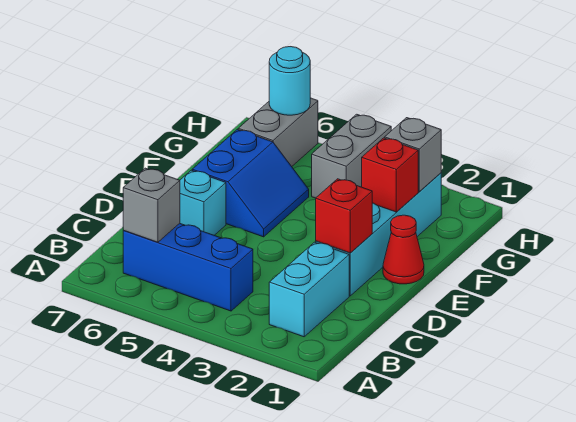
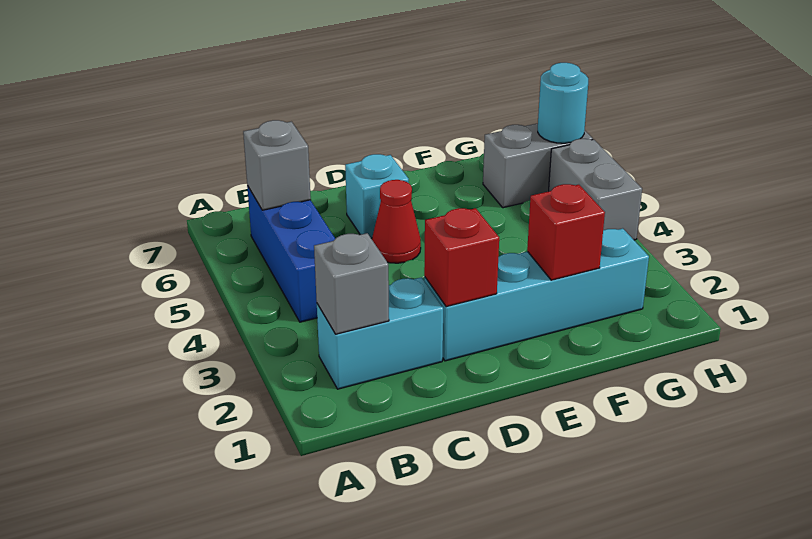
red 1x1 cone [383,215,424,284] -> red 1x1 cone moved to [372,180,421,263]
blue 2x2 slope [192,129,309,237] -> none
grey 1x1 brick [385,118,441,191] -> grey 1x1 brick moved to [314,233,389,334]
grey 1x2 brick [312,114,391,198] -> grey 1x2 brick turned to [549,139,642,240]

